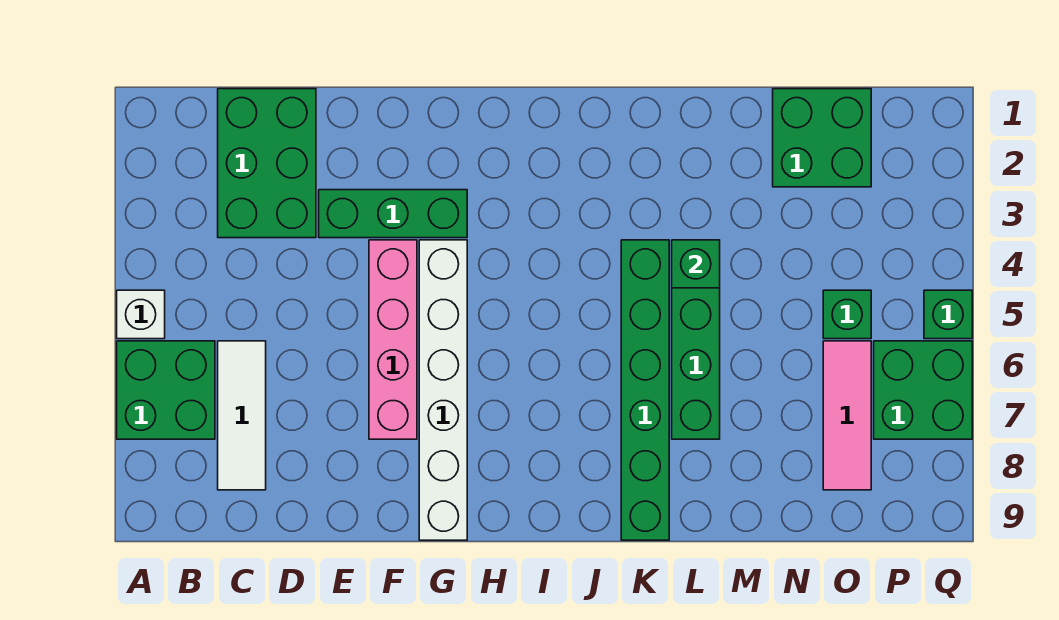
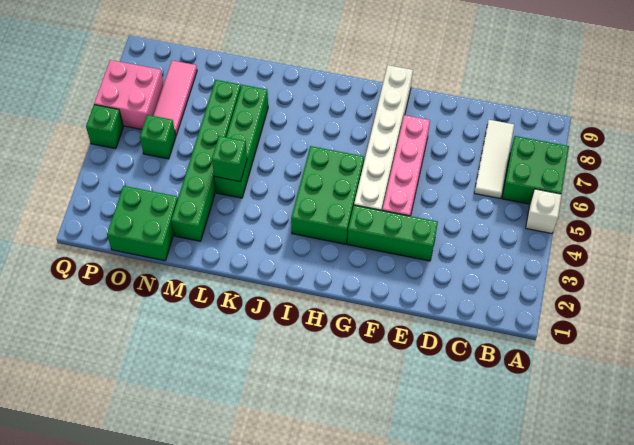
green 2x3 brick [218,89,316,238] -> green 2x3 brick moved to [291,146,364,244]
green 1x6 brick [621,240,669,540] -> green 1x6 brick moved to [171,80,241,241]
green 2x2 brick [874,341,972,439] -> pink 2x2 brick [94,60,164,129]

